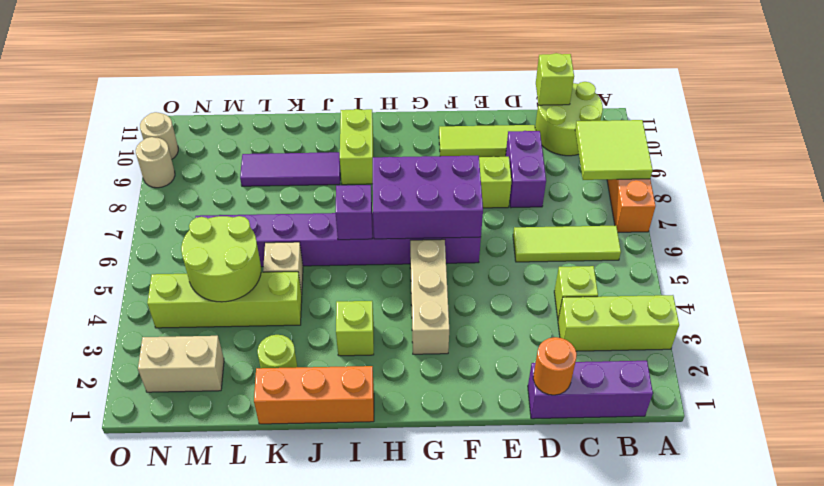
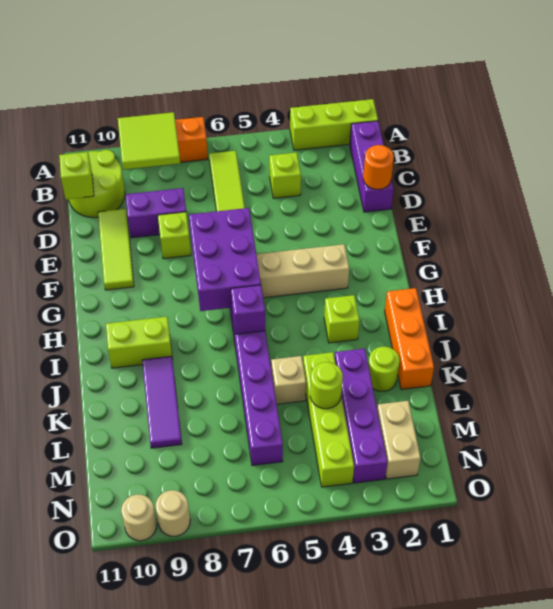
lime 1x3 brick [558,295,679,351] -> lime 1x3 brick turned to [290,99,378,150]
none -> purple 1x4 brick [335,349,388,483]
lime 2x2 round brick [181,216,261,302] -> lime 1x1 round brick [310,362,343,409]

